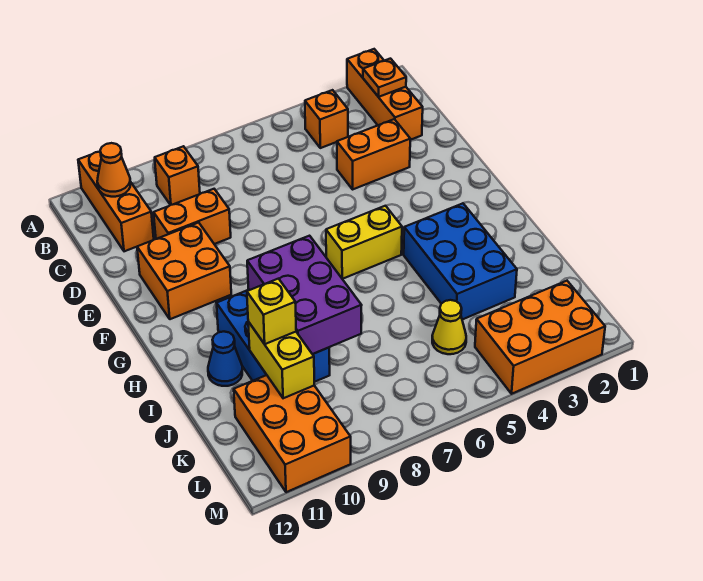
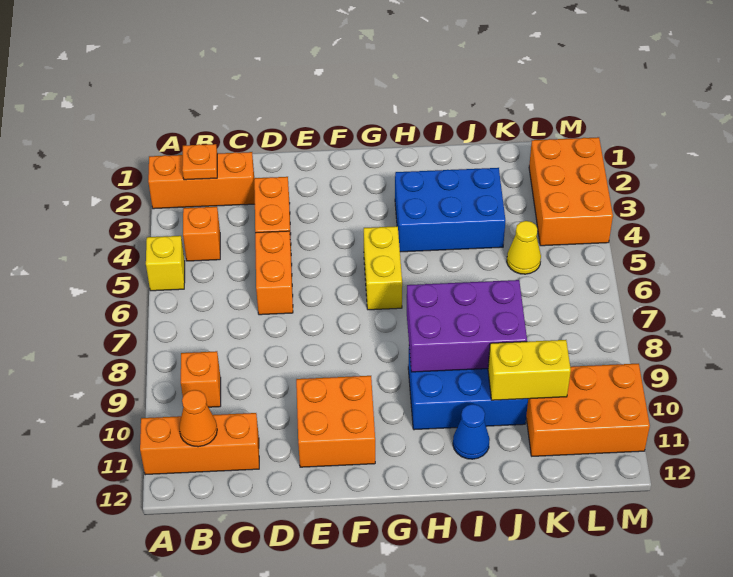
orange 1x2 brick [154,189,231,244] -> orange 1x2 brick moved to [255,231,293,315]
yellow 1x1 brick [247,279,296,344] -> yellow 1x1 brick moved to [146,236,185,291]

